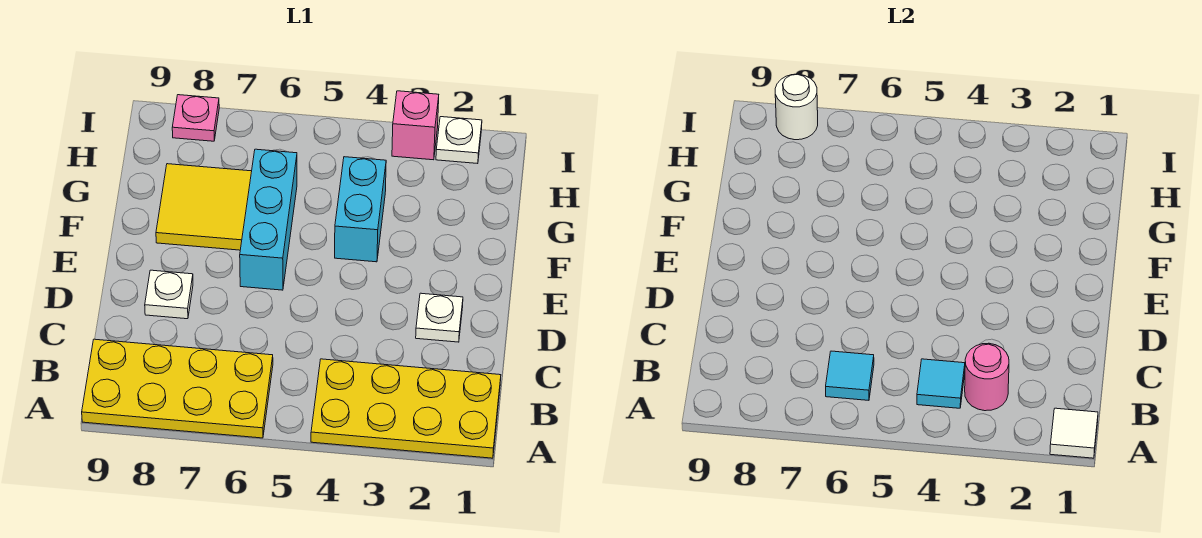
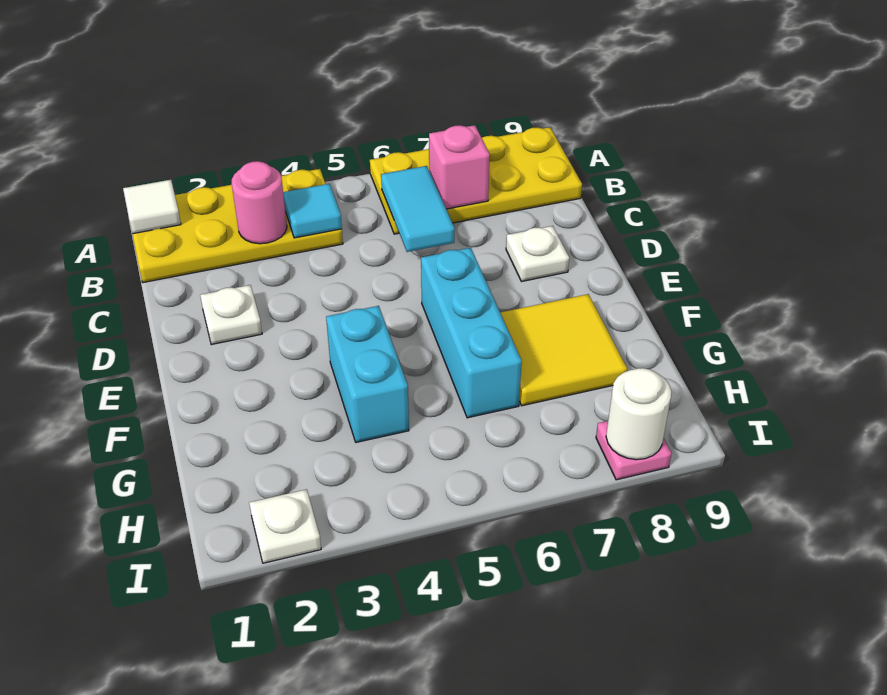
cyan 1x1 tile [826,351,874,400] -> cyan 1x2 tile [381,166,455,252]
pink 1x1 brick [392,91,439,160] -> pink 1x1 brick moved to [429,125,490,209]

